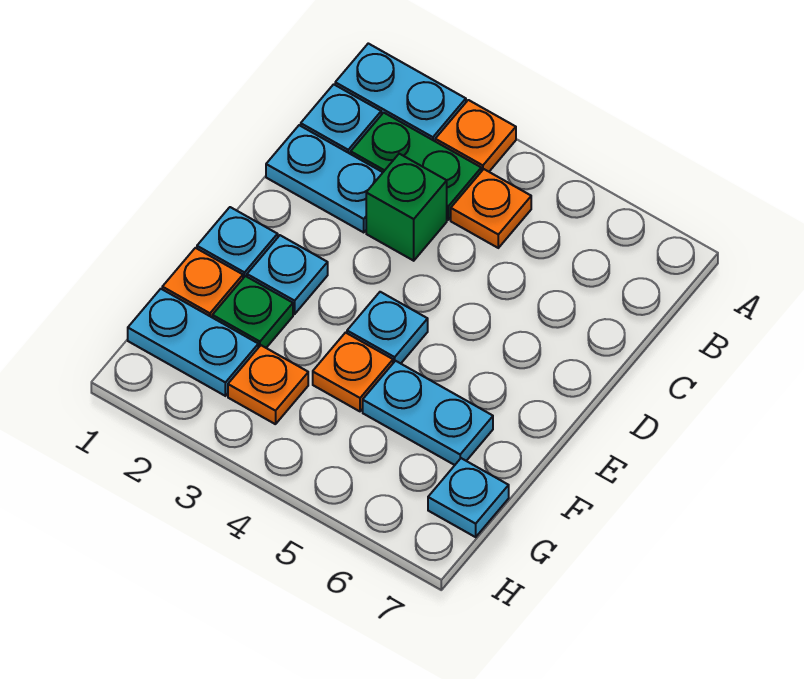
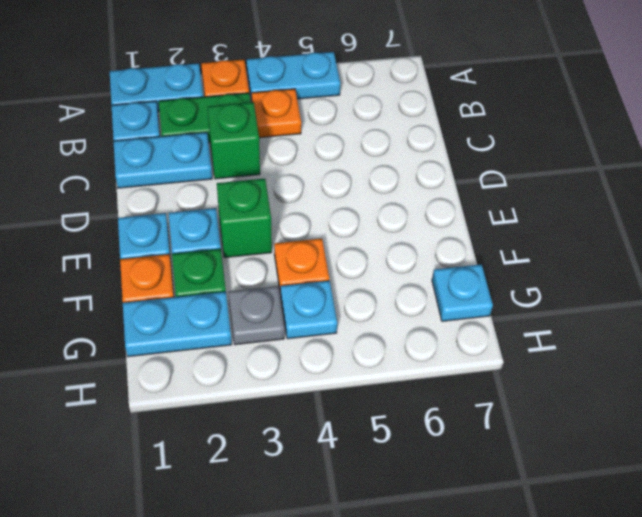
none -> green 1x1 brick [217,179,272,258]
cyan 1x1 plate [347,292,428,363] -> cyan 1x1 plate moved to [281,281,337,339]
cyan 1x2 plate [363,361,493,465] -> cyan 1x2 plate moved to [247,52,340,101]
orange 1x1 plate [228,345,308,424] -> grey 1x1 plate [229,286,284,345]

